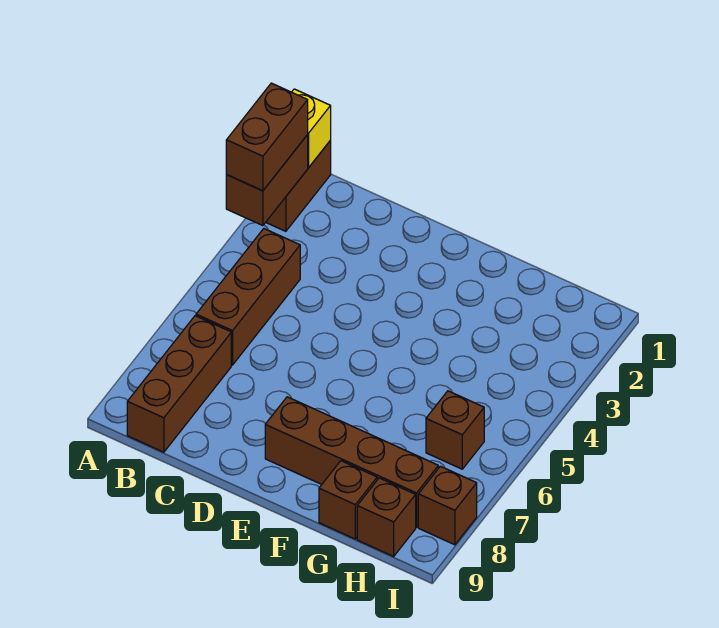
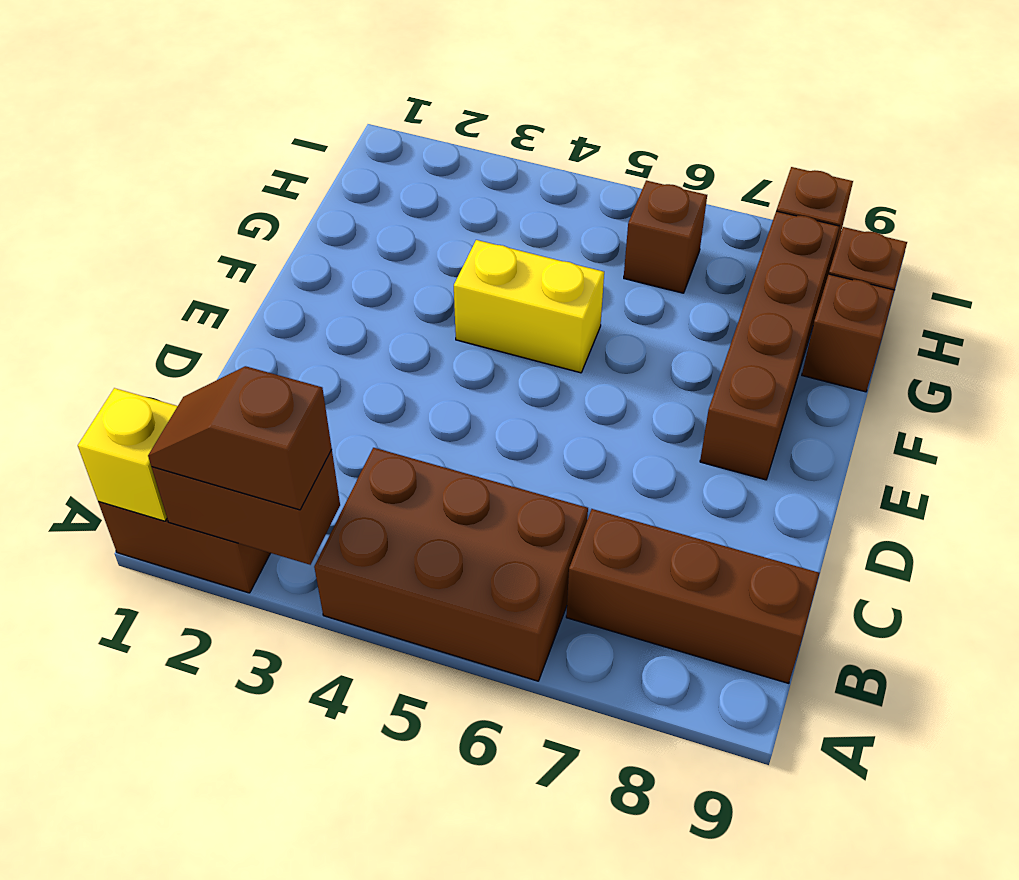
brown 1x2 brick [226,83,308,191] -> brown 1x2 slope [148,366,332,510]
brown 1x3 brick [196,229,300,365] -> brown 2x3 brick [314,448,588,681]
none -> yellow 1x2 brick [454,240,604,373]

